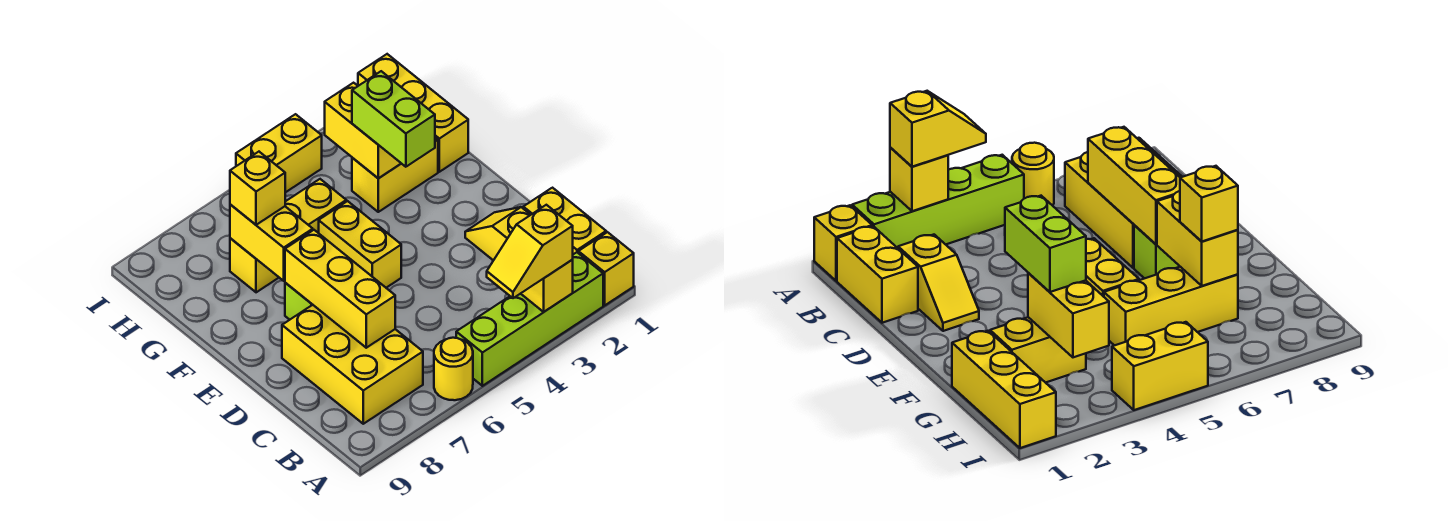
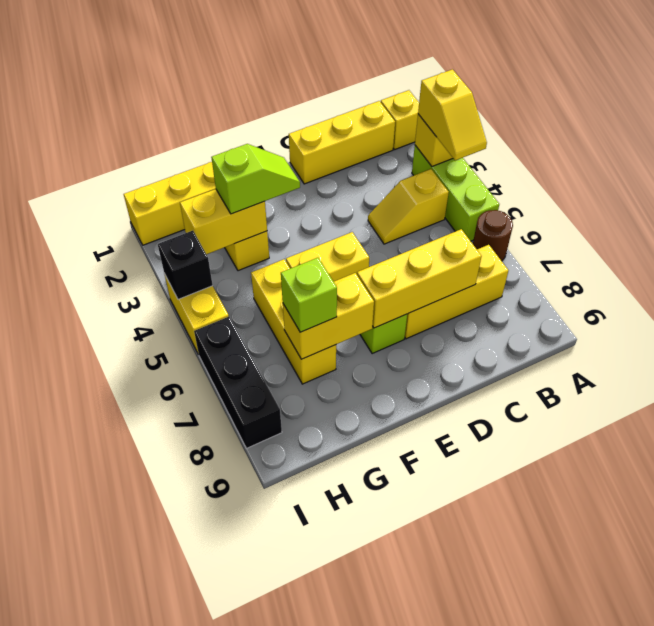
lime 1x4 brick [456,252,603,386] -> lime 1x3 brick [412,145,499,241]
yellow 1x1 round brick [434,338,473,400] -> brown 1x1 round brick [473,210,513,261]
yellow 1x2 brick [523,188,606,254] -> yellow 1x3 brick [289,101,395,184]
yellow 2x3 brick [282,305,423,424] -> yellow 1x3 brick [405,245,508,339]
yellow 1x2 slope [465,207,530,260] -> yellow 1x2 slope moved to [368,169,449,244]
lime 1x2 brick [352,71,435,167] -> lime 1x2 slope [211,144,300,214]
yellow 1x1 brick [230,152,285,225] -> lime 1x1 brick [281,258,337,332]
none -> black 1x1 brick [158,231,213,299]
none -> black 1x3 brick [194,317,282,448]

